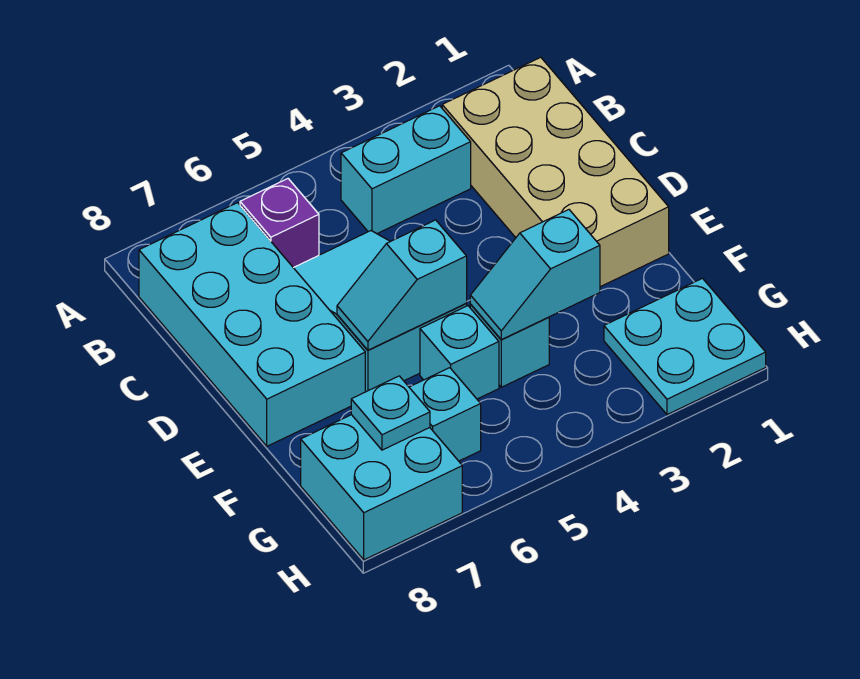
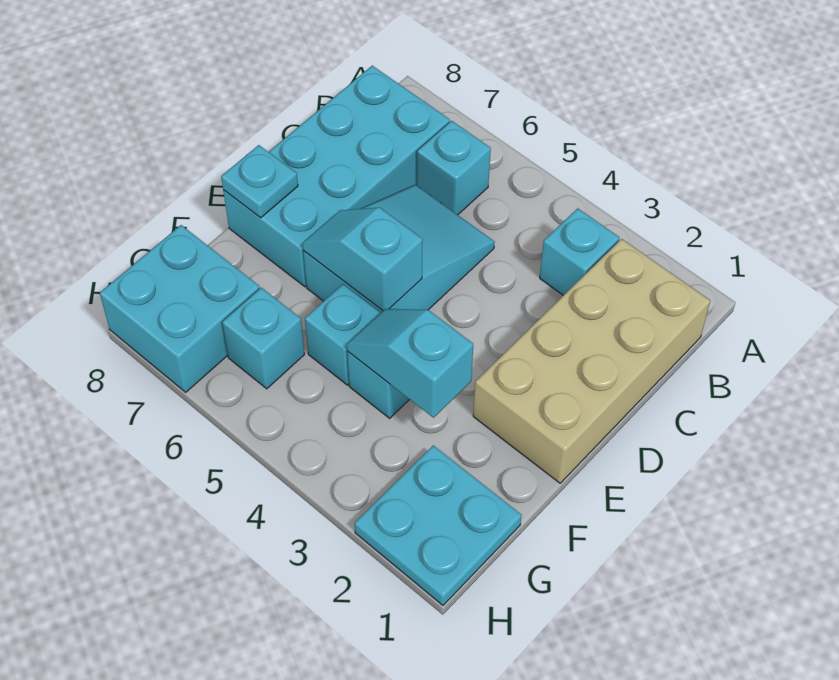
cyan 1x2 brick [341,106,471,234] -> cyan 1x1 brick [540,208,619,295]
purple 1x1 brick [240,179,319,268] -> cyan 1x1 brick [417,121,491,215]
cyan 1x1 plate [351,376,430,450] -> cyan 1x1 plate moved to [221,145,298,218]

